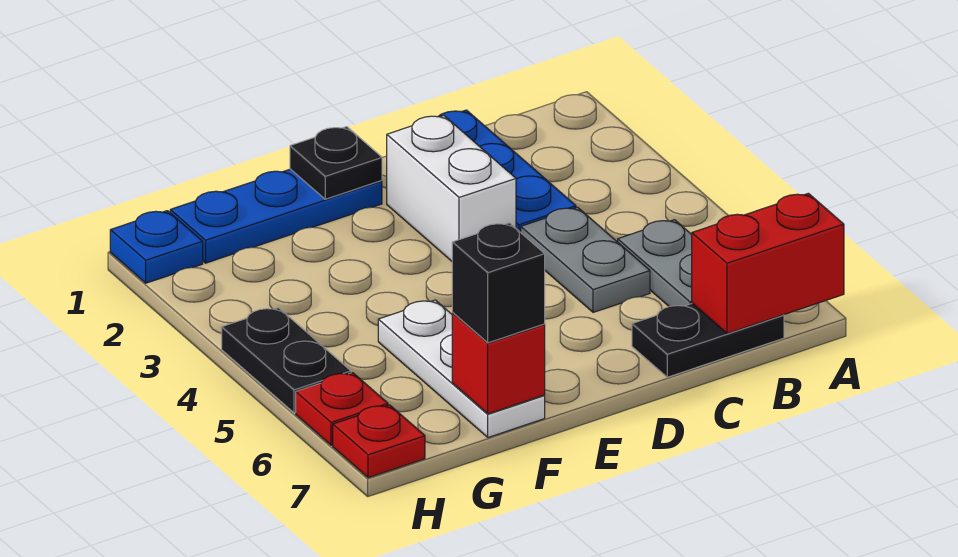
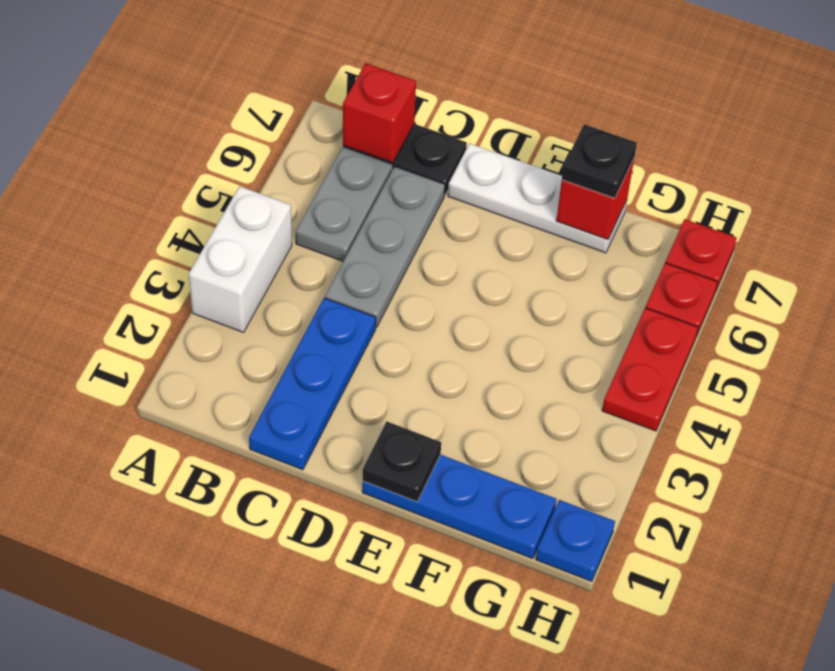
red 1x2 brick [692,193,844,334] -> red 1x1 brick [343,63,416,163]
grey 1x2 plate [521,207,650,312] -> grey 1x3 plate [325,167,445,327]
white 1x2 brick [387,115,516,261] -> white 1x2 brick moved to [189,186,292,332]
white 1x3 plate [378,300,545,437] -> white 1x3 plate turned to [448,143,627,253]
black 1x1 brick [452,223,545,343] -> black 1x1 plate [562,124,637,198]
black 1x2 plate [222,308,351,413] -> red 1x2 plate [602,308,698,431]

